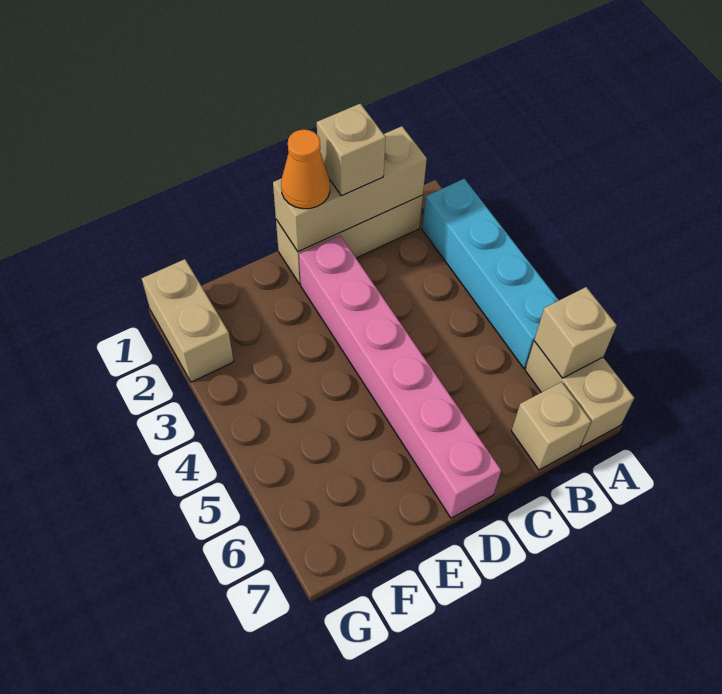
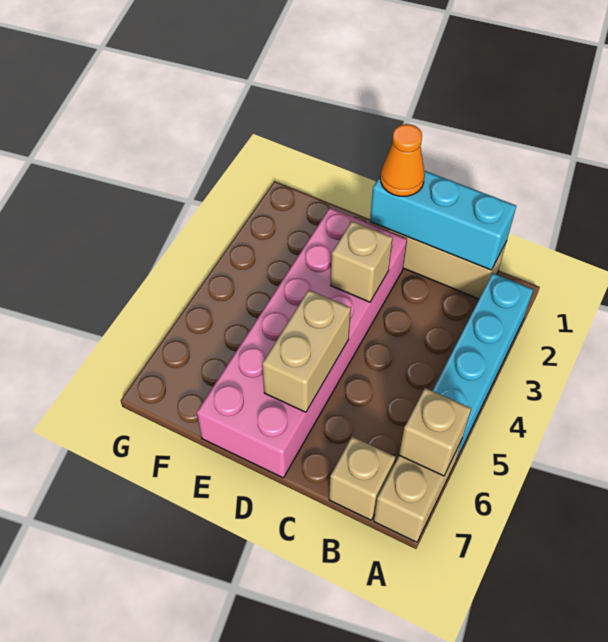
tan 1x3 brick [273,126,427,251] -> cyan 1x3 brick [370,171,516,270]
tan 1x1 brick [317,104,386,196] -> tan 1x1 brick moved to [331,221,393,302]
pink 1x6 brick [299,235,501,518] -> pink 2x6 brick [197,208,407,478]
tan 1x2 brick [142,259,234,382] -> tan 1x2 brick moved to [262,290,351,412]

